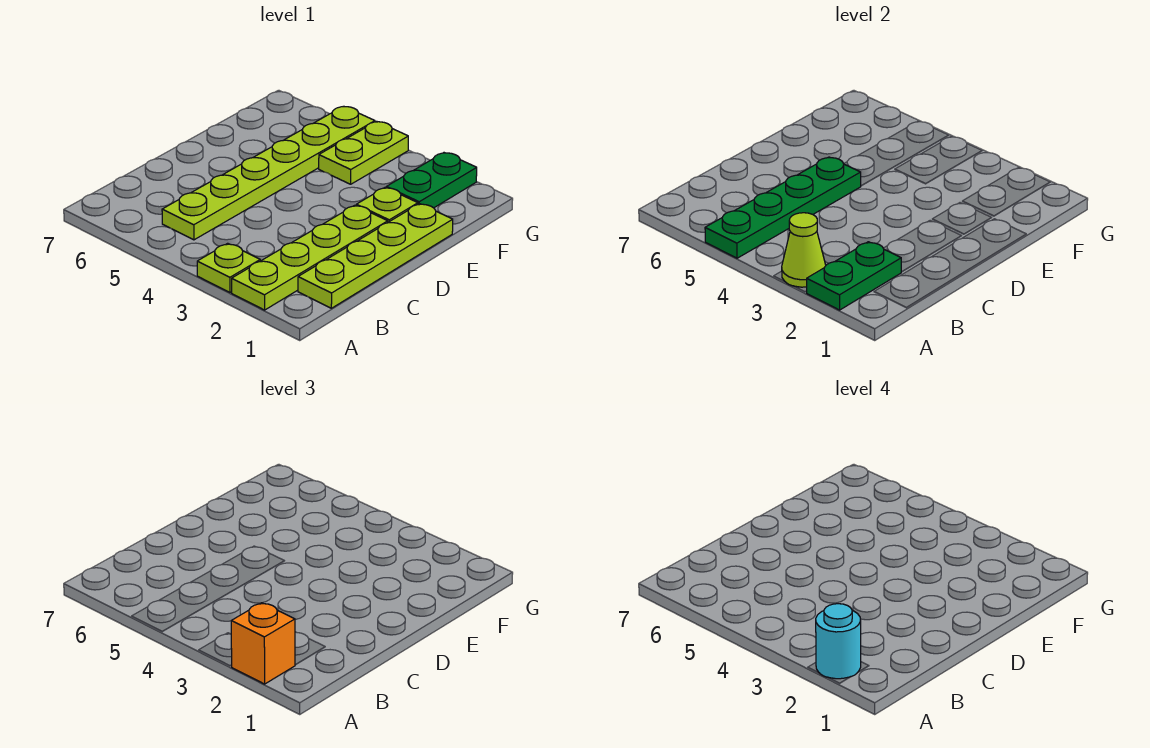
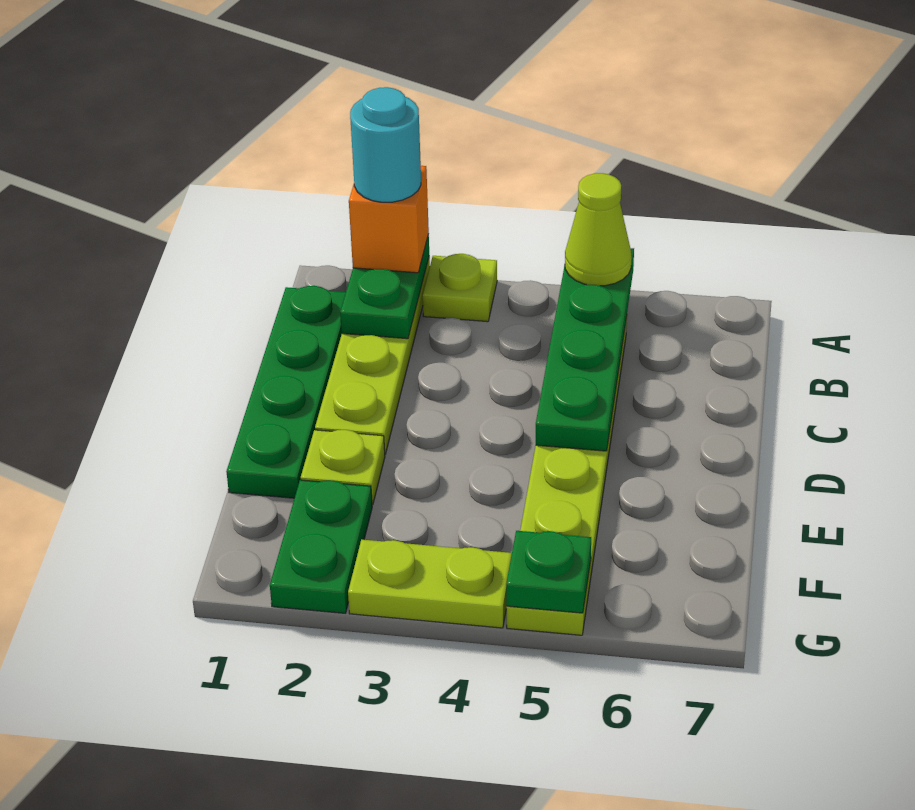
lime 1x1 cone [782,213,826,287] -> lime 1x1 cone moved to [565,173,632,286]
lime 1x4 plate [298,204,453,308] -> green 1x4 plate [226,286,346,498]
lime 1x2 plate [319,121,408,184] -> lime 1x2 plate turned to [348,539,512,628]
none -> green 1x1 plate [506,531,591,613]

